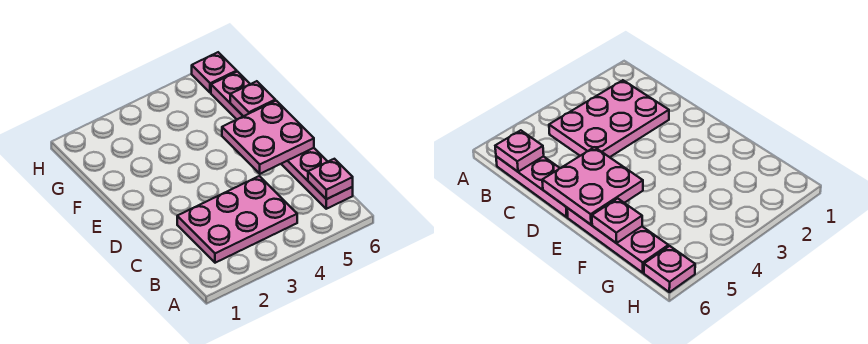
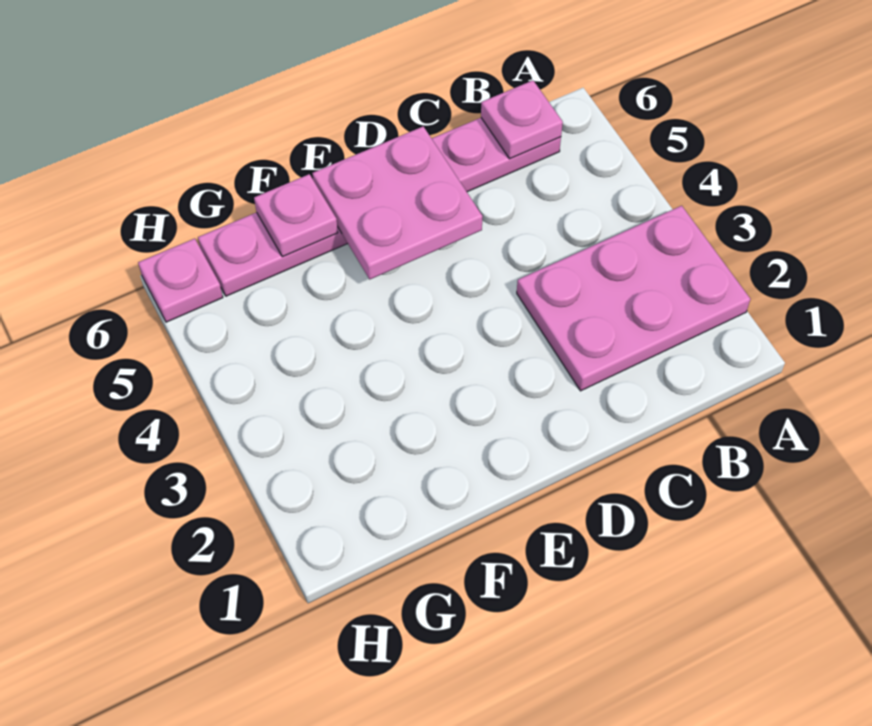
pink 2x3 plate [177,176,297,263] -> pink 2x3 plate turned to [517,206,750,391]

